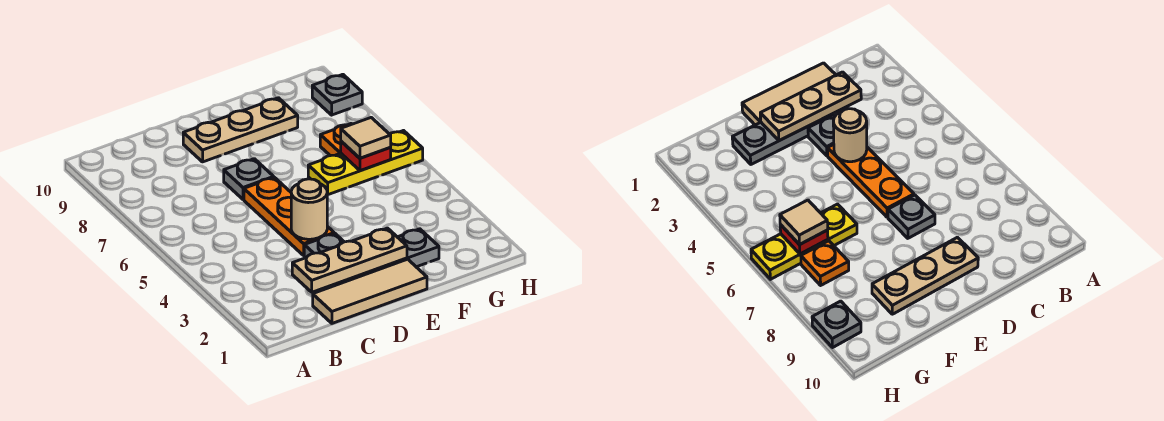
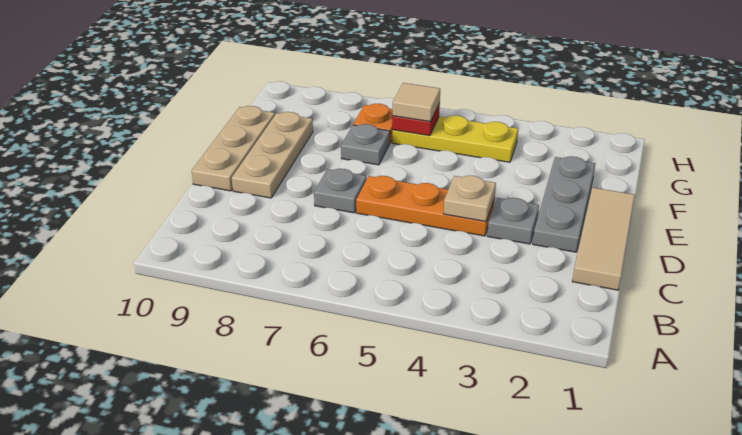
tan 1x3 plate [292,228,407,292] -> tan 1x3 plate moved to [192,106,275,191]
tan 1x1 round brick [291,179,328,239] -> tan 1x1 plate [444,176,496,222]
yellow 1x3 plate [308,131,423,195] -> yellow 1x3 plate turned to [392,115,518,162]
grey 1x1 plate [312,74,362,115] -> grey 1x1 plate moved to [341,124,390,165]

